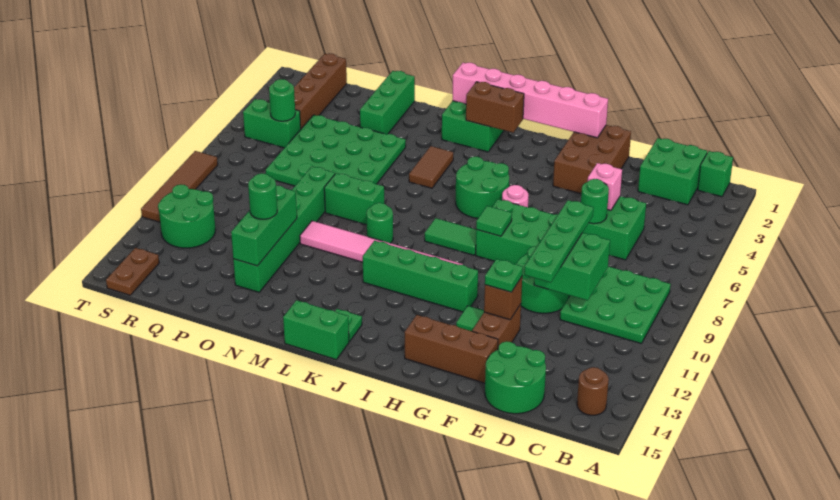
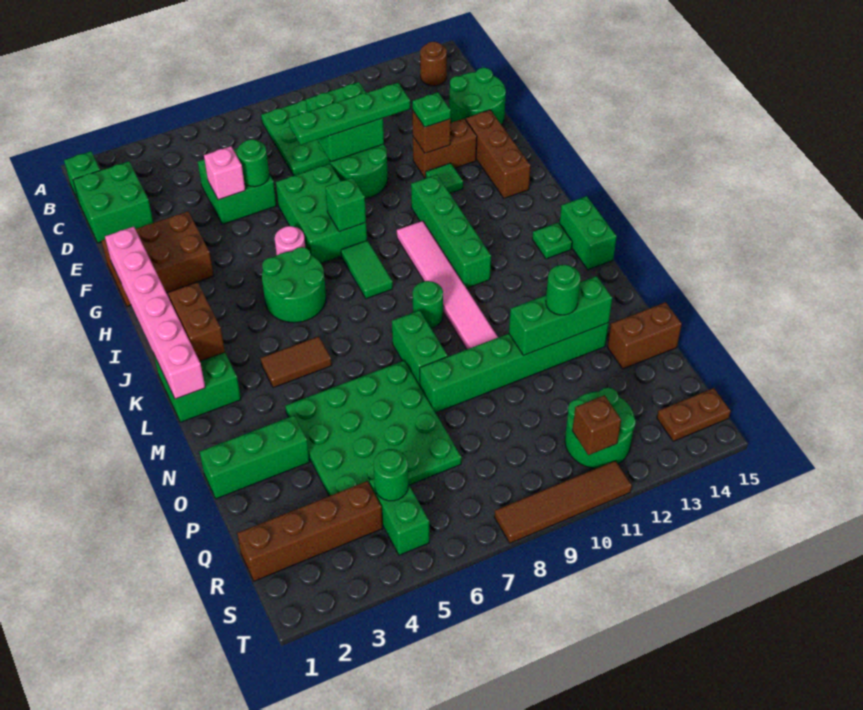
green 1x1 tile [476,206,512,236] -> green 1x1 brick [325,177,366,232]
none -> brown 1x2 brick [607,302,682,369]
none -> brown 1x1 brick [572,395,621,455]

